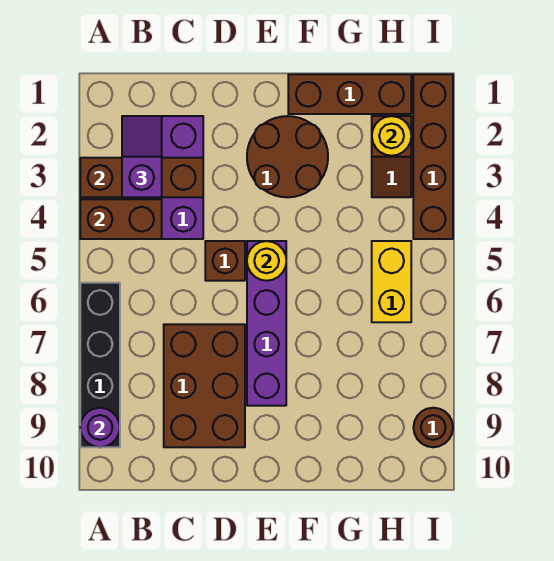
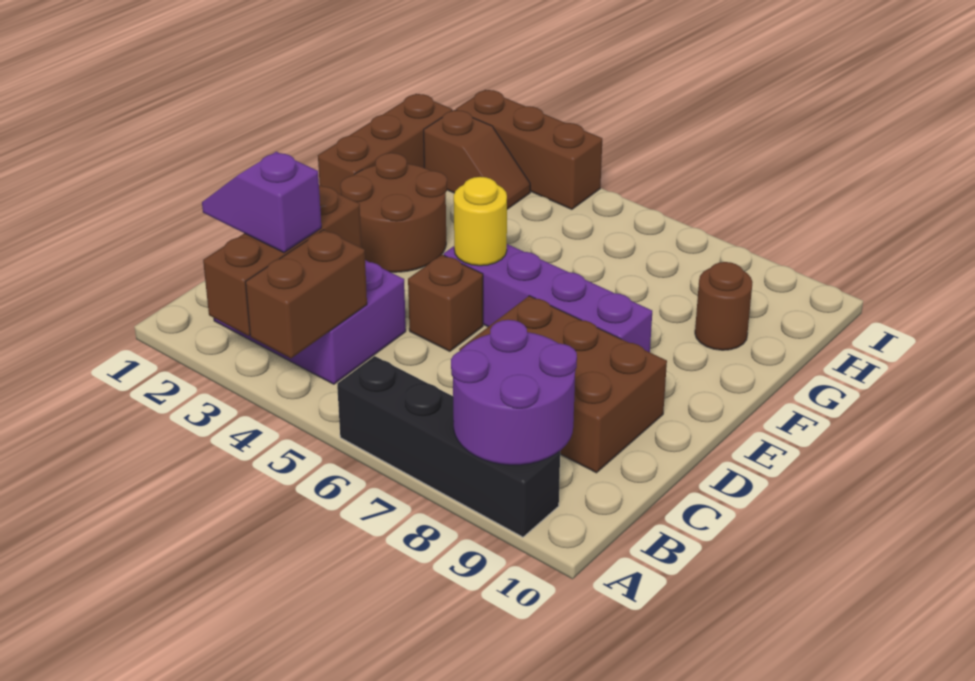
purple 1x1 round brick [80,408,120,447] -> purple 2x2 round brick [451,320,577,465]
yellow 1x1 round brick [372,116,411,156] -> none
yellow 1x2 brick [372,241,411,322] -> none
brown 1x4 brick [413,74,453,239] -> brown 1x3 brick [456,90,602,209]
brown 1x1 round brick [413,408,453,447] -> brown 1x1 round brick moved to [695,262,753,350]

